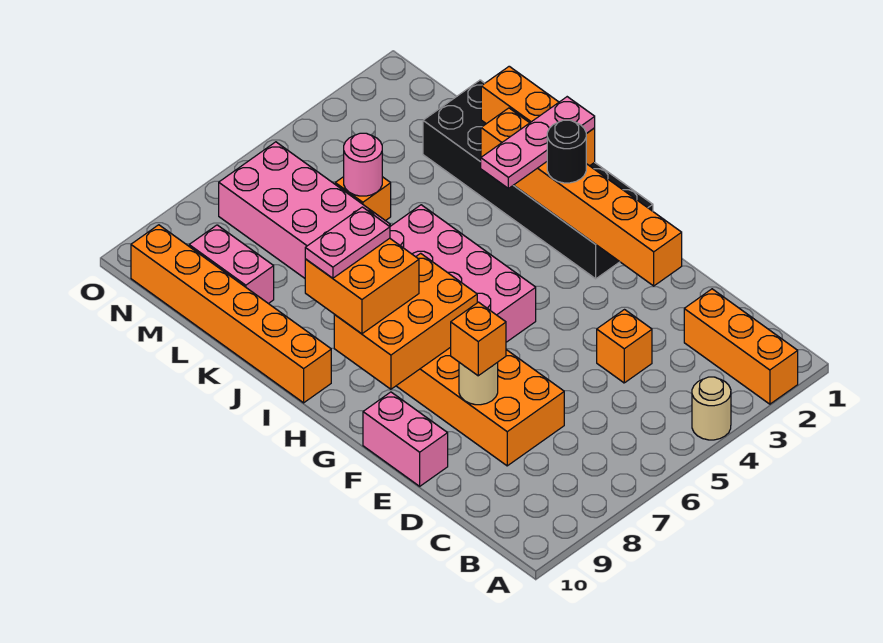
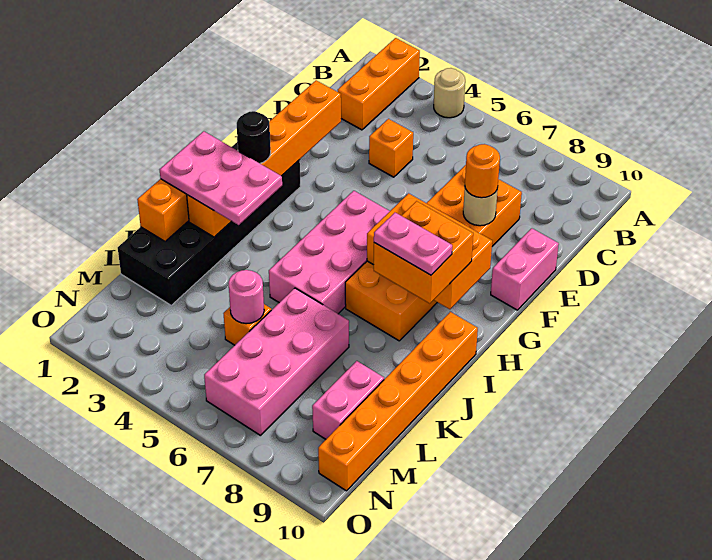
orange 1x1 brick [451,302,506,376] -> orange 1x1 round brick [465,144,500,198]
pink 1x3 plate [481,97,595,188] -> pink 2x3 plate [160,131,282,225]

